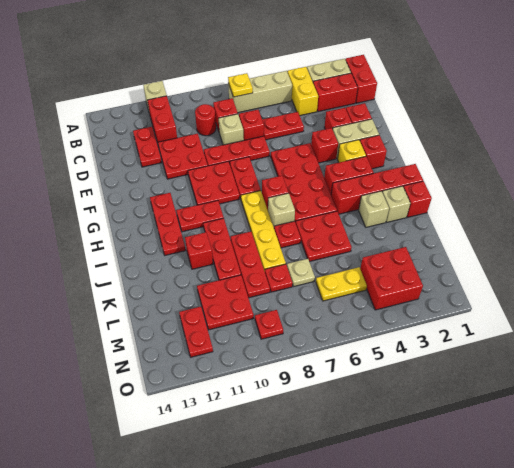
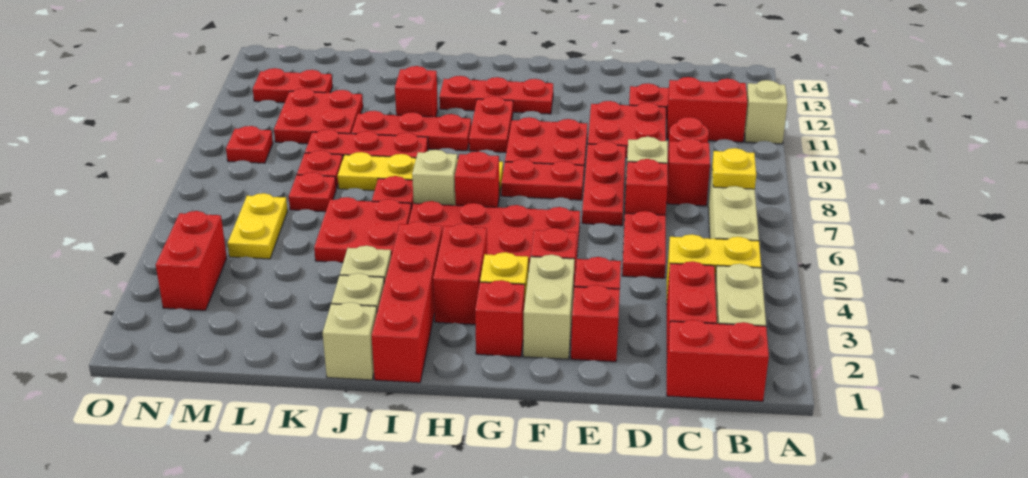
red 1x1 brick [403,181,432,217] -> tan 1x1 brick [323,302,377,380]
tan 1x1 plate [287,259,315,287] -> red 1x1 plate [289,172,336,212]
red 2x2 brick [360,247,423,310] -> red 1x2 brick [156,211,227,310]

